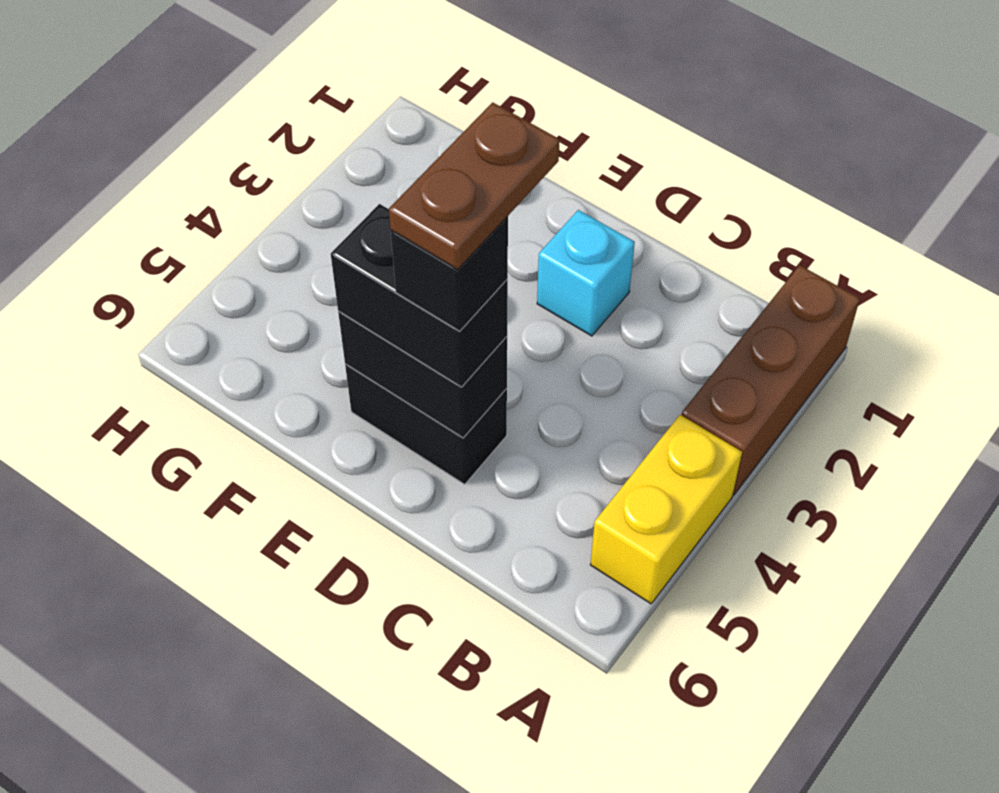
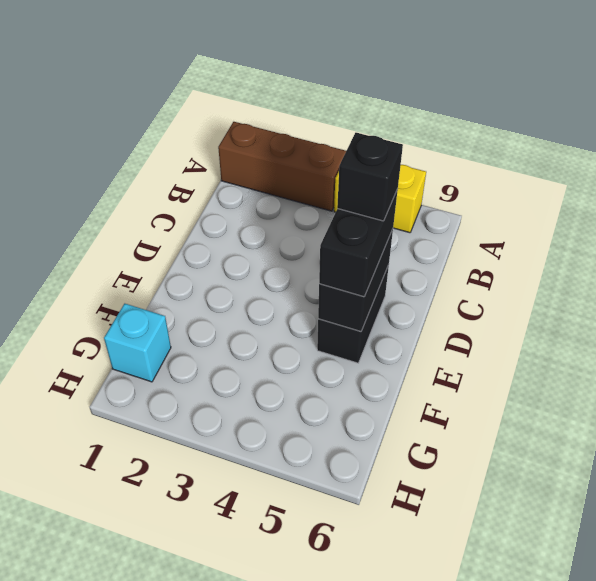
cyan 1x1 brick [537,210,635,336] -> cyan 1x1 brick moved to [104,304,171,382]
brown 1x2 plate [389,102,560,270] -> none

